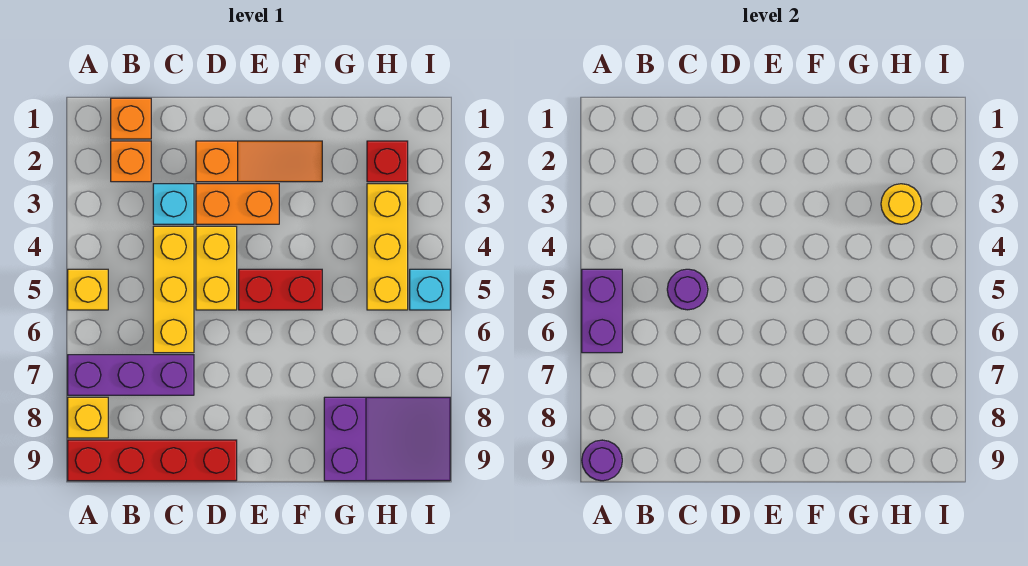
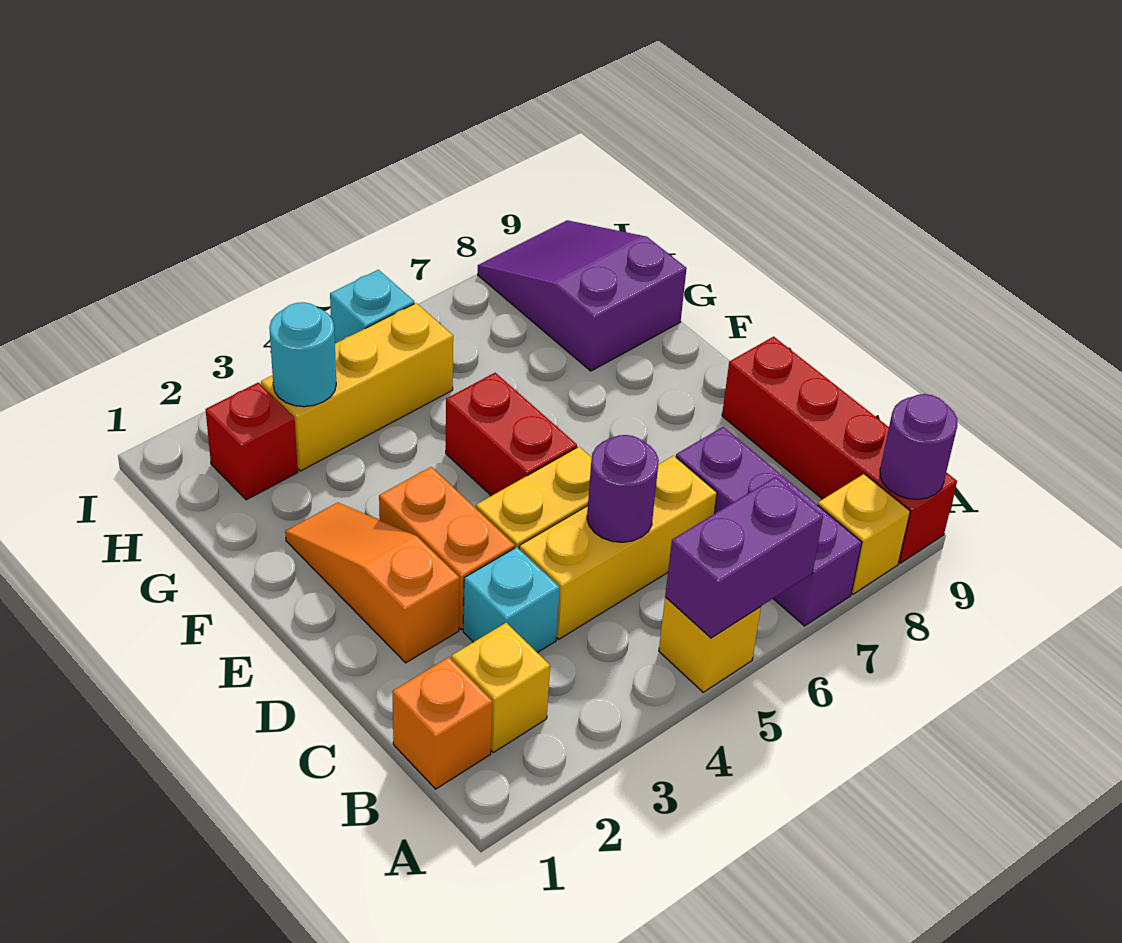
orange 1x1 brick [111,141,151,182] -> yellow 1x1 brick [452,623,550,752]
yellow 1x1 round brick [881,184,922,224] -> cyan 1x1 round brick [269,302,336,407]

